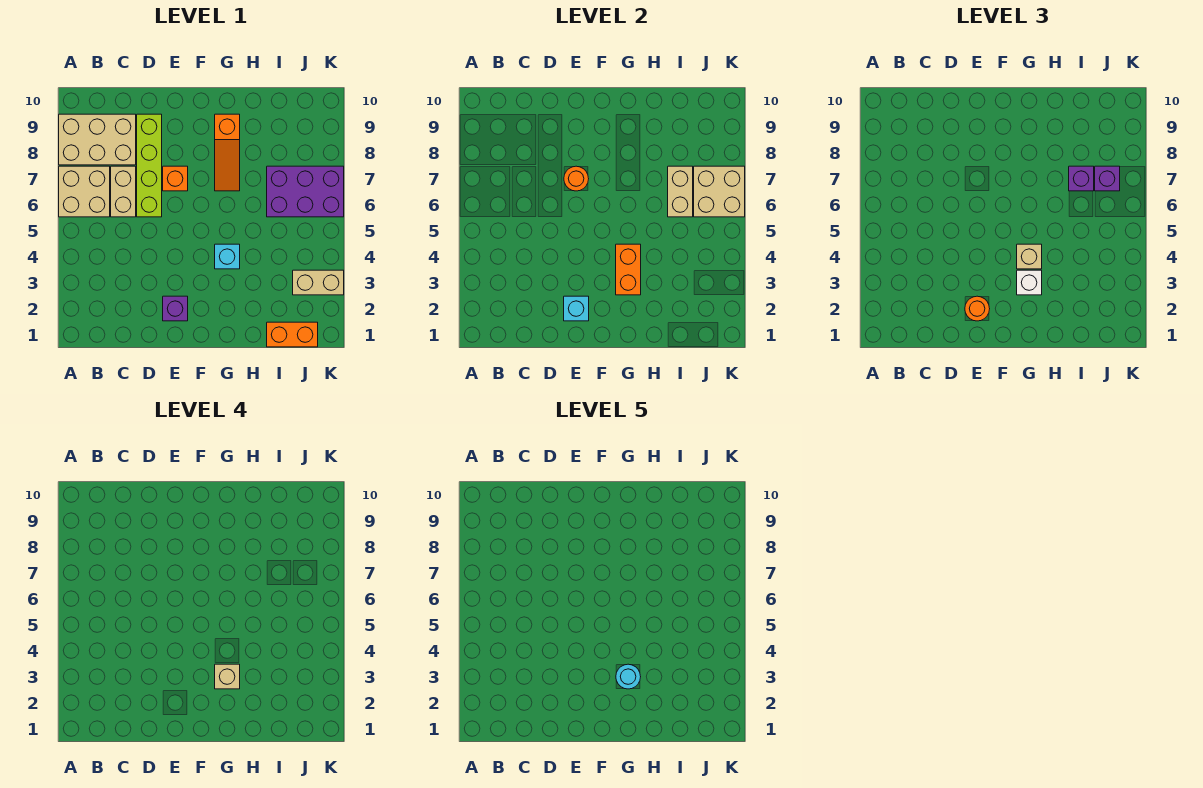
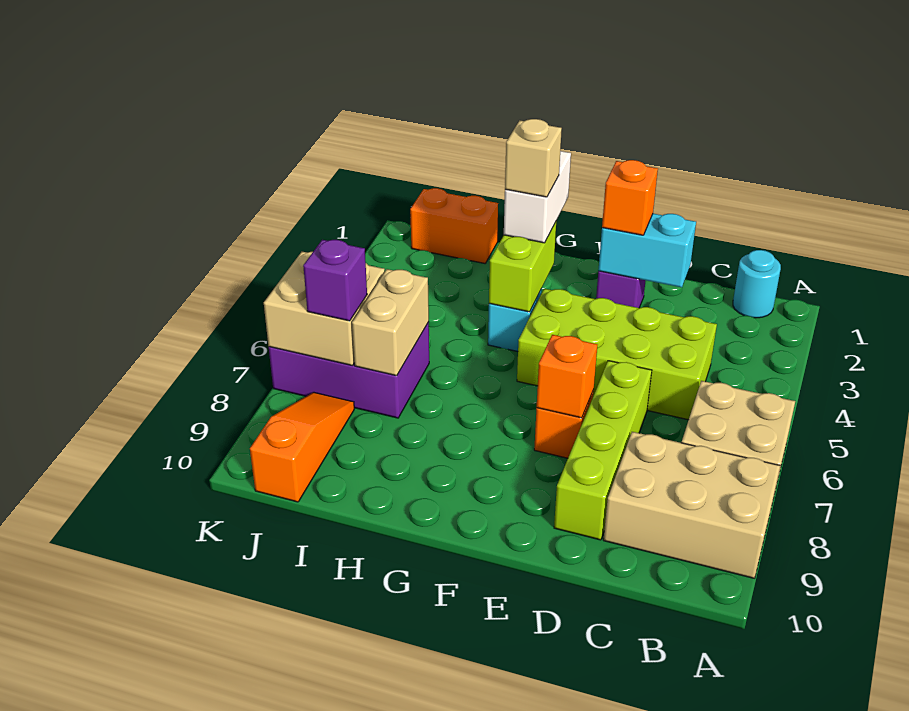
none -> lime 2x4 brick [517,289,717,420]
tan 1x2 brick [111,166,136,217] -> none
cyan 1x1 brick [564,296,589,321] -> cyan 1x2 brick [598,214,696,287]
orange 1x1 round brick [965,296,990,321] -> orange 1x1 brick [602,160,658,235]
orange 1x1 round brick [564,166,589,191] -> orange 1x1 brick [537,335,597,418]
orange 1x2 brick [616,244,641,295] -> lime 1x2 brick [489,222,556,312]
white 1x1 brick [1017,270,1042,295] -> white 1x2 brick [504,151,571,243]
cyan 1x1 round brick [616,664,641,689] -> cyan 1x1 round brick moved to [733,250,781,318]
tan 1x1 brick [1017,244,1042,269] -> none
orange 1x3 slope [215,114,240,191] -> orange 1x3 slope moved to [250,392,354,502]
purple 1x1 brick [1069,166,1094,191] -> none
tan 1x2 brick [293,270,344,295] -> none

